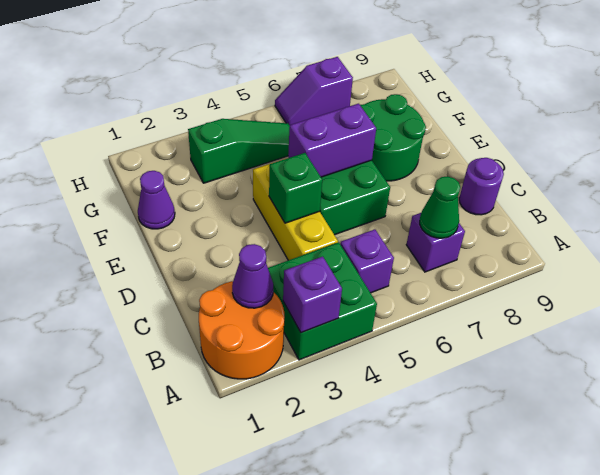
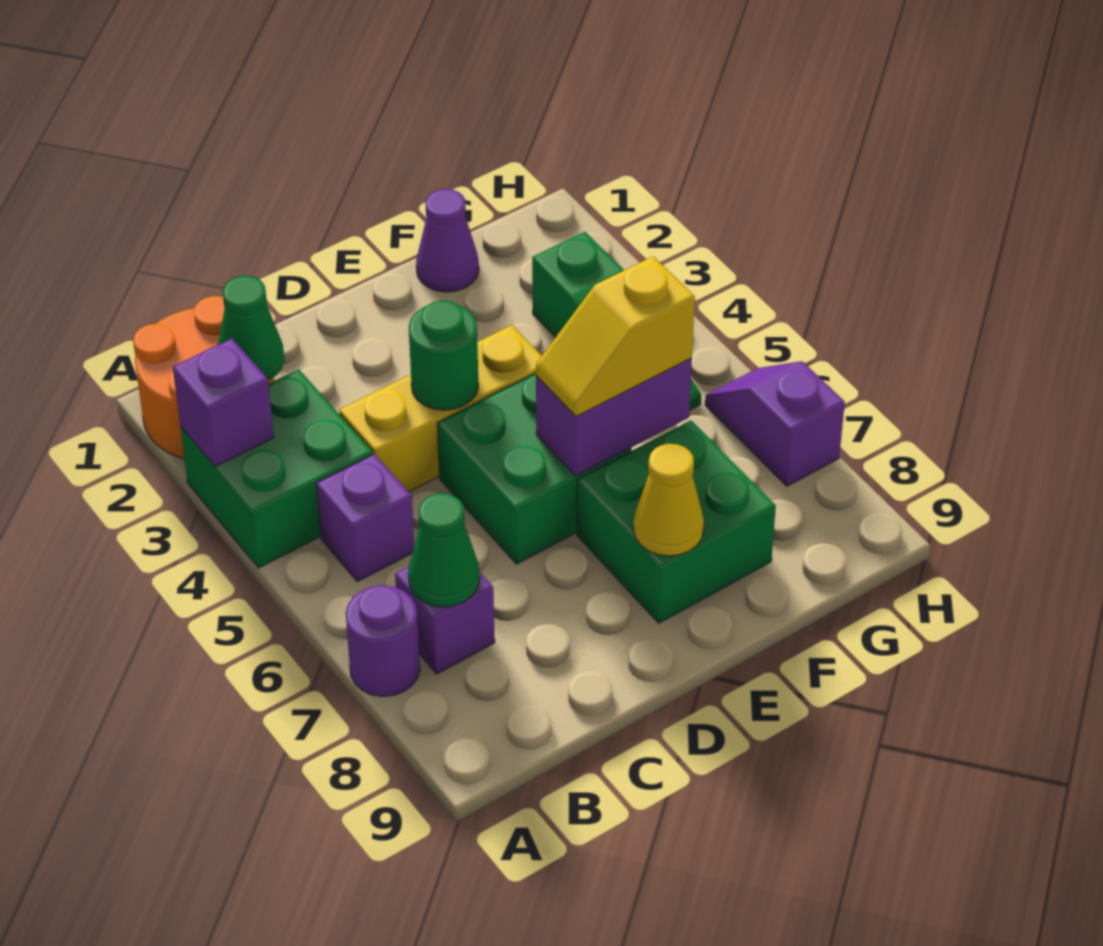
purple 1x1 cone [232,244,273,308] -> green 1x1 cone [218,276,284,380]
purple 1x1 round brick [459,158,504,215] -> purple 1x1 round brick moved to [346,586,420,696]
green 1x1 brick [269,153,322,223] -> green 1x1 round brick [409,301,478,410]
purple 1x2 brick [288,104,376,177] -> purple 1x2 brick turned to [536,359,692,476]
none -> yellow 1x2 slope [536,256,695,417]
green 2x2 round brick [360,94,426,181] -> green 2x2 brick [577,421,776,623]
none -> yellow 1x1 cone [634,444,704,556]

